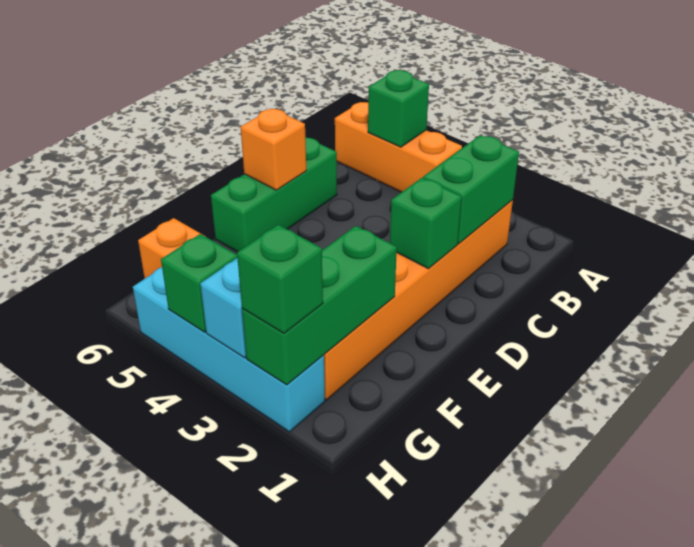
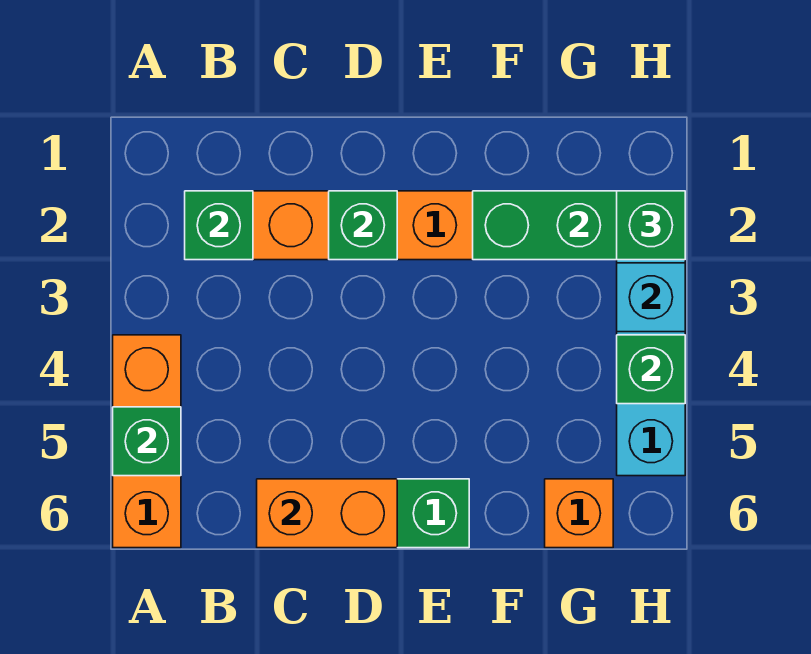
green 1x2 brick [423,135,519,244] -> green 1x1 brick [185,191,253,260]
orange 1x1 brick [241,109,306,190] -> orange 1x2 brick [257,479,397,548]

